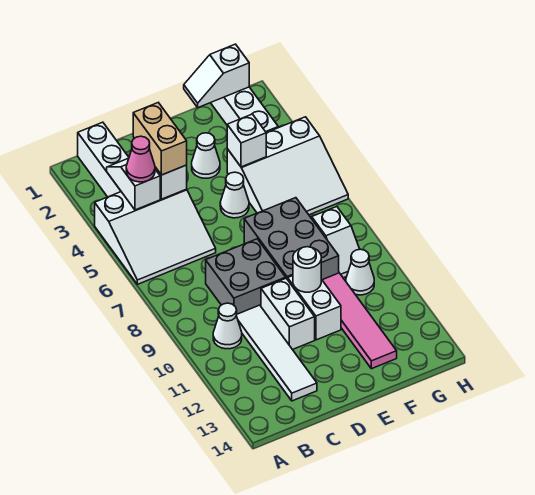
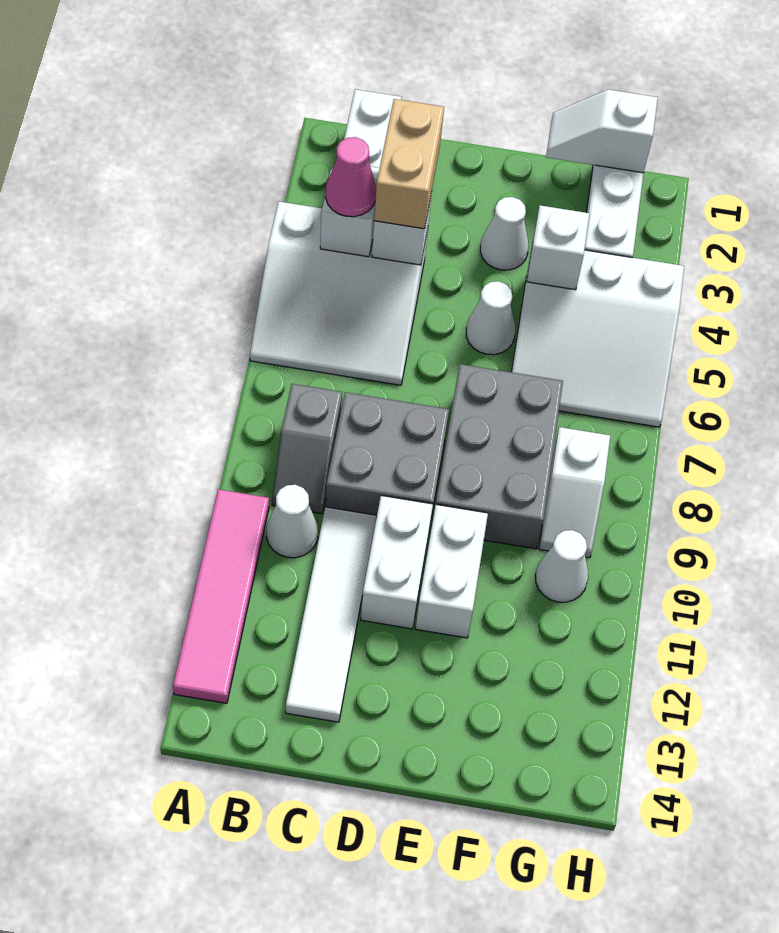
none -> grey 1x2 slope [272,384,342,514]
white 1x1 round brick [293,247,321,292] -> none
pink 1x4 tile [322,273,397,369] -> pink 1x4 tile moved to [173,489,269,703]

